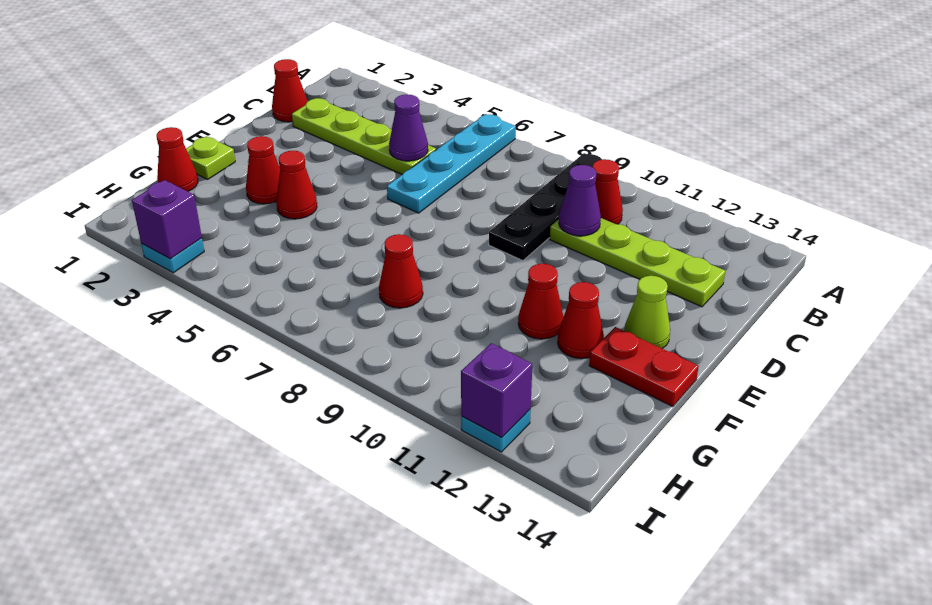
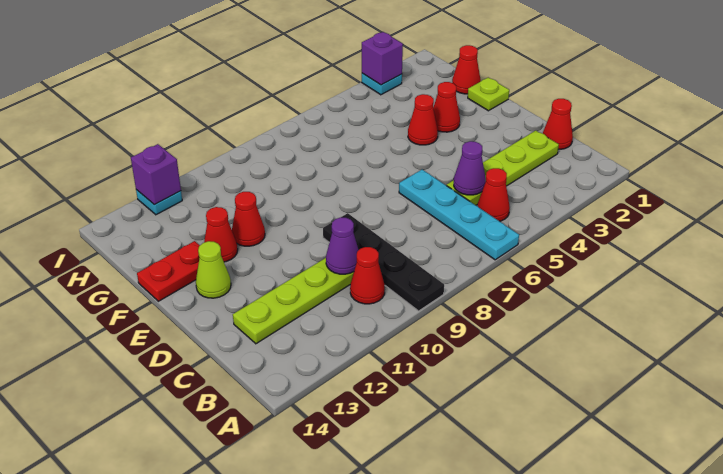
red 1x1 cone [379,234,423,308] -> red 1x1 cone moved to [477,168,510,221]

